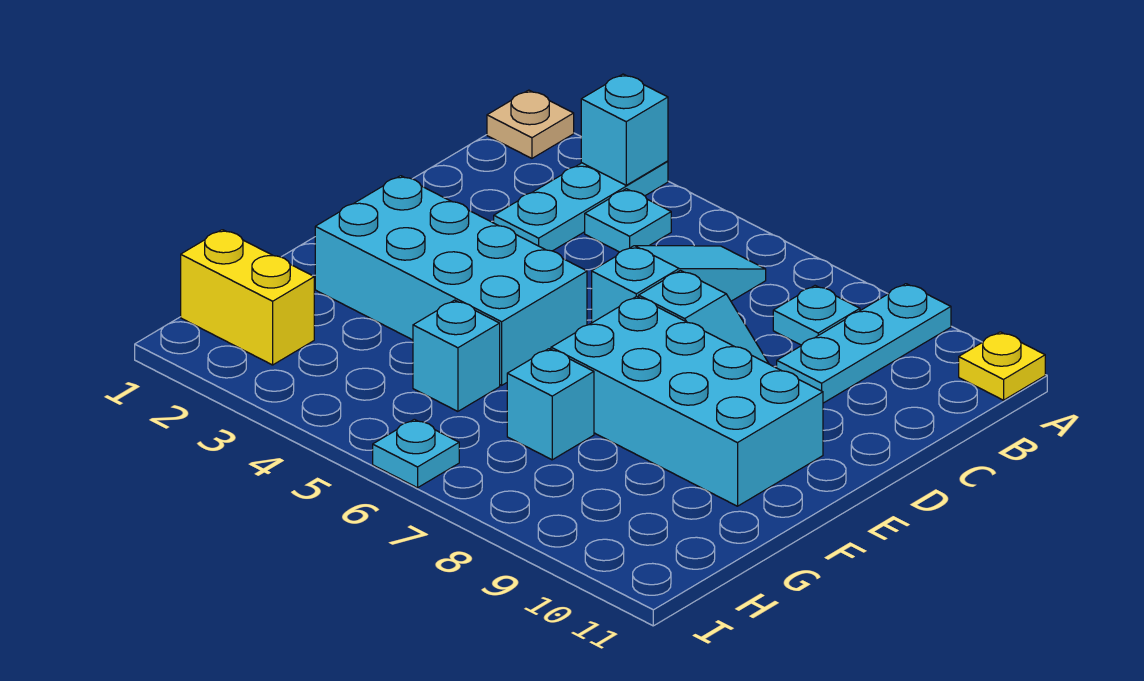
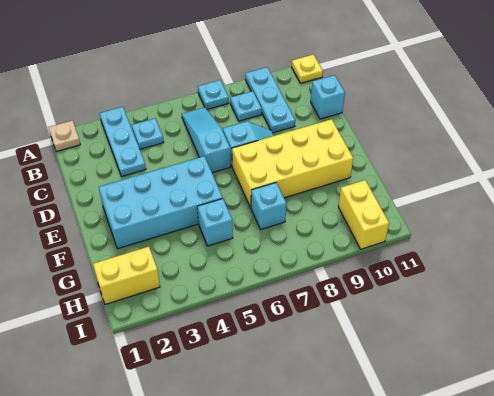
cyan 1x1 brick [581,74,668,185] -> cyan 1x1 brick moved to [311,75,345,119]
cyan 2x4 brick [551,296,823,506] -> yellow 2x4 brick [232,119,353,208]
none -> yellow 1x2 brick [338,180,389,249]
cyan 1x1 plate [373,419,459,488] -> cyan 1x1 plate moved to [198,80,229,109]

